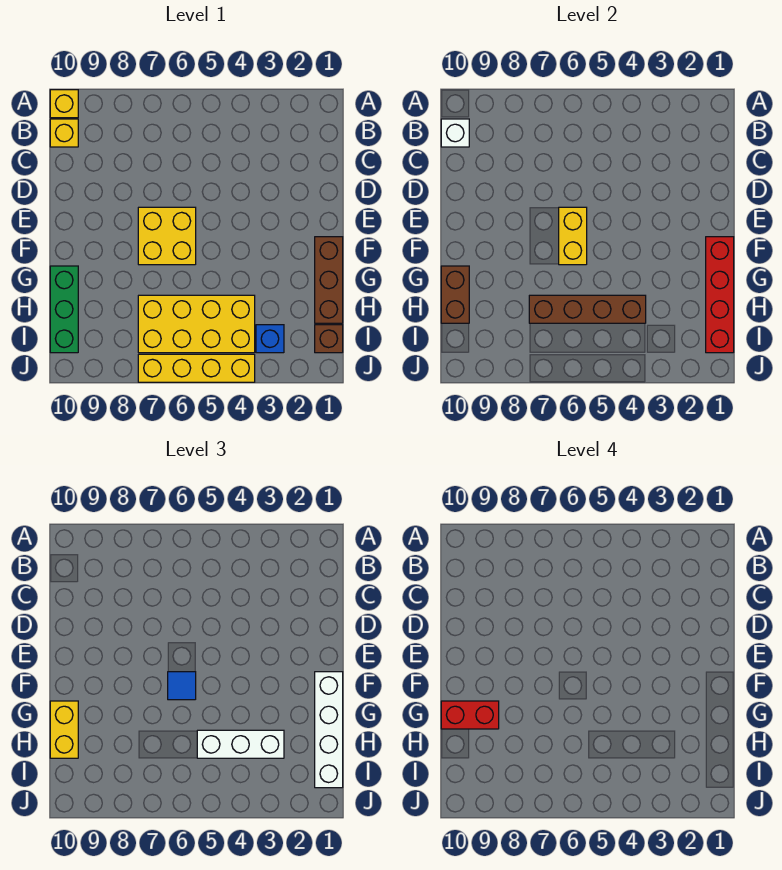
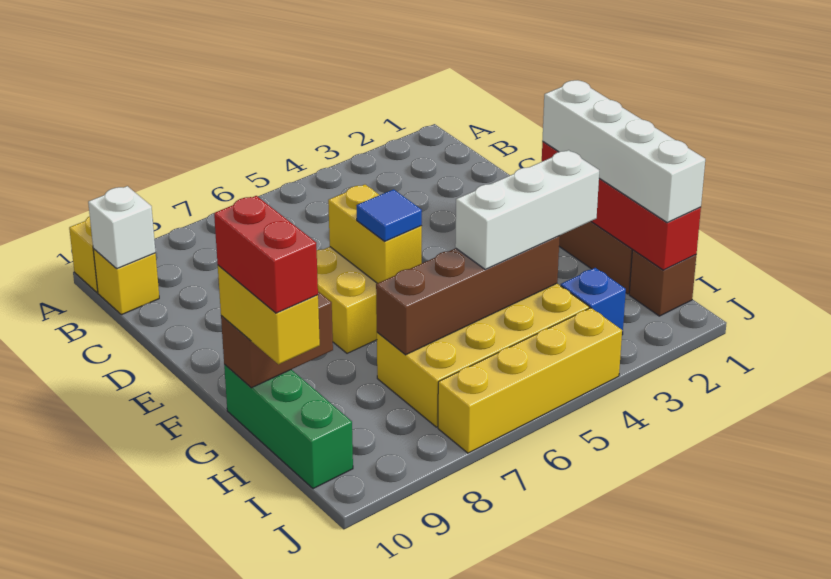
red 1x2 brick [441,701,499,729] -> red 1x2 brick turned to [214,196,318,313]
brown 1x2 brick [441,266,469,323] -> brown 1x2 brick turned to [221,292,333,388]

